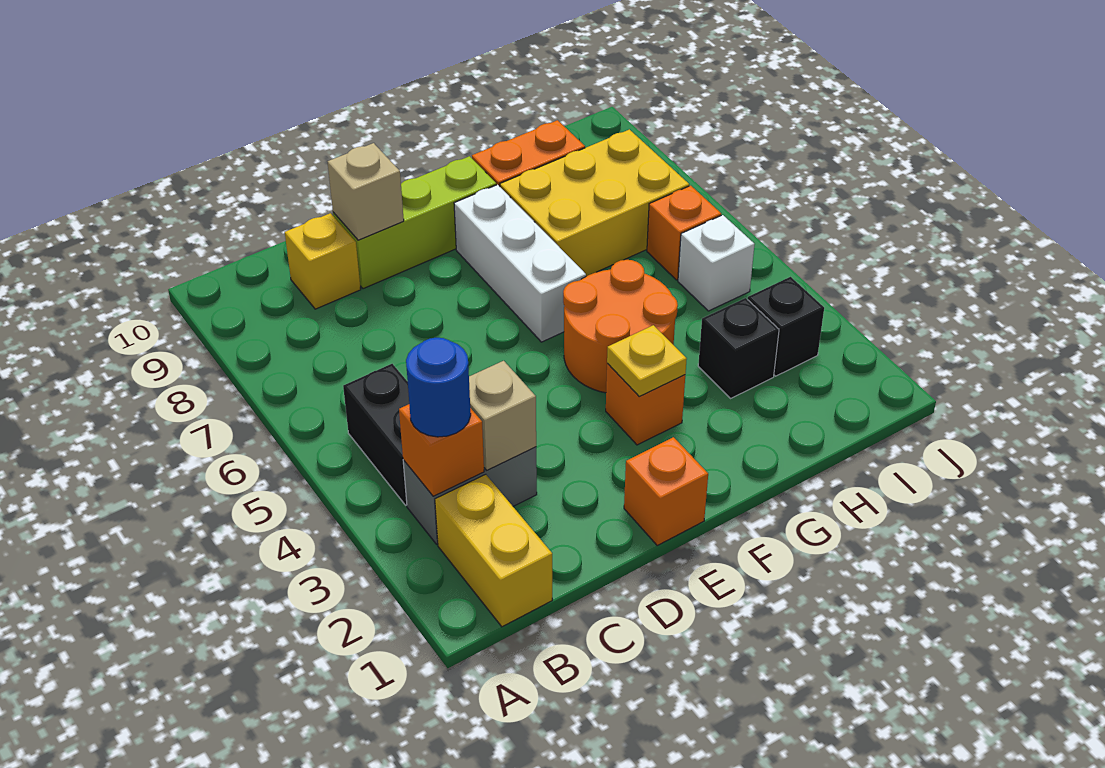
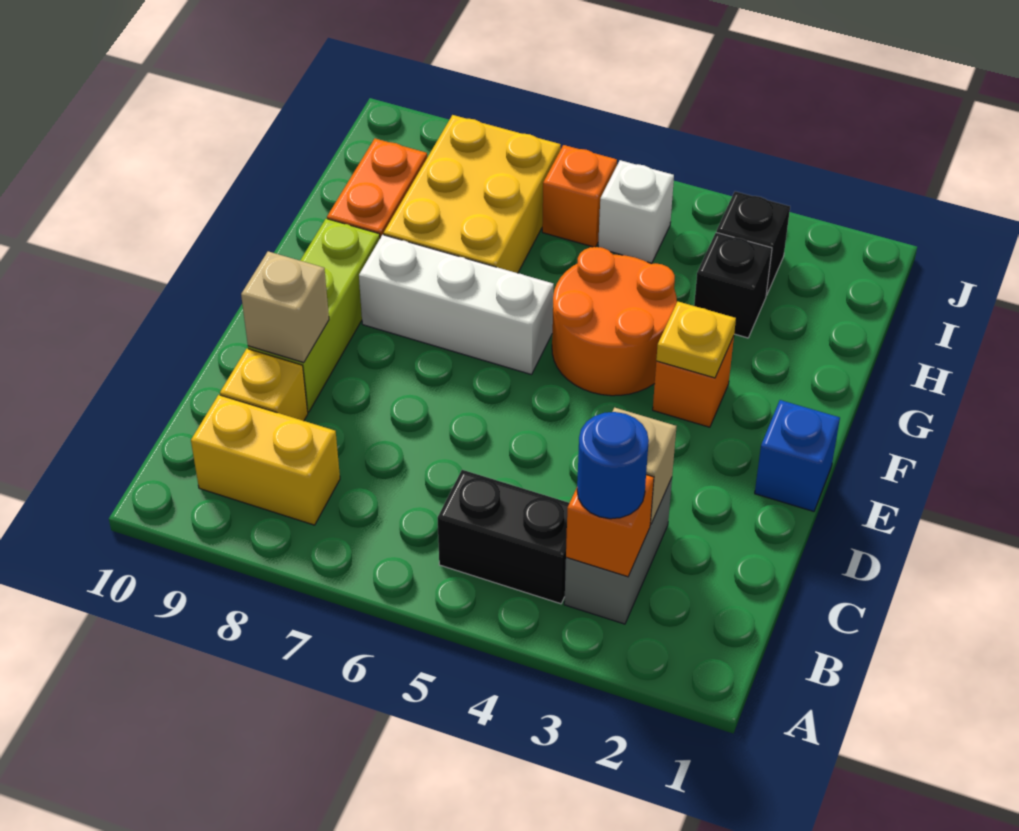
yellow 1x2 brick [435,474,552,627] -> yellow 1x2 brick moved to [191,395,340,525]
orange 1x1 brick [624,437,708,545] -> blue 1x1 brick [755,400,840,511]

